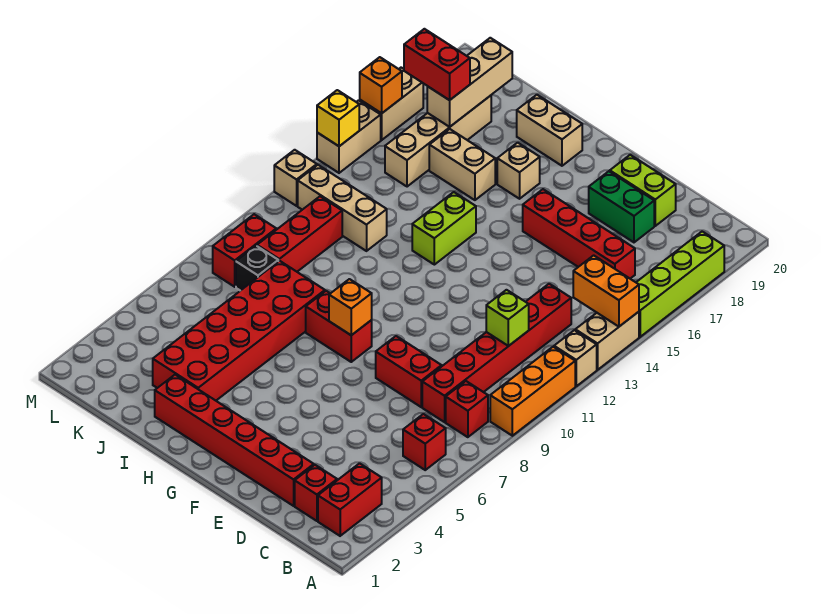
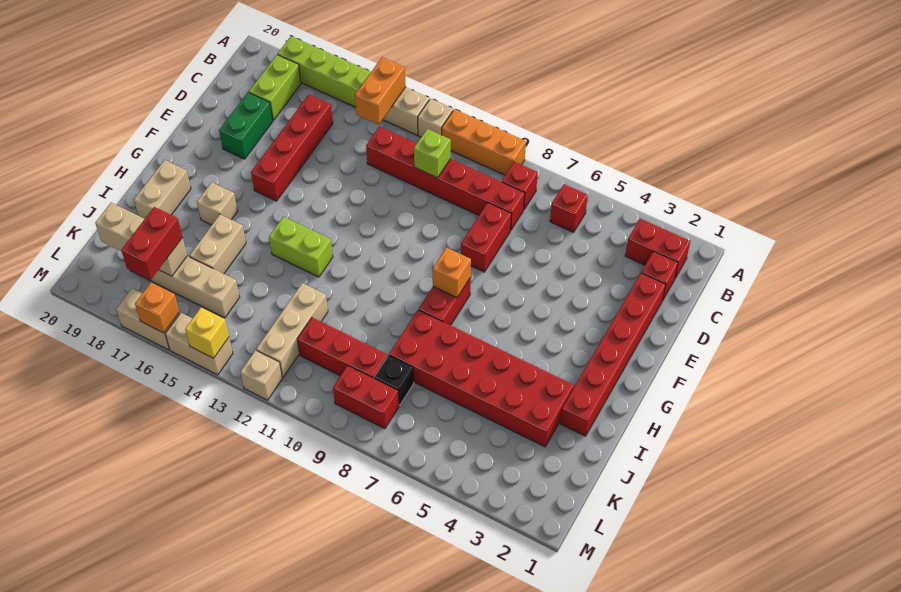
lime 1x2 brick [610,155,676,226] -> lime 1x2 brick moved to [249,55,301,120]

